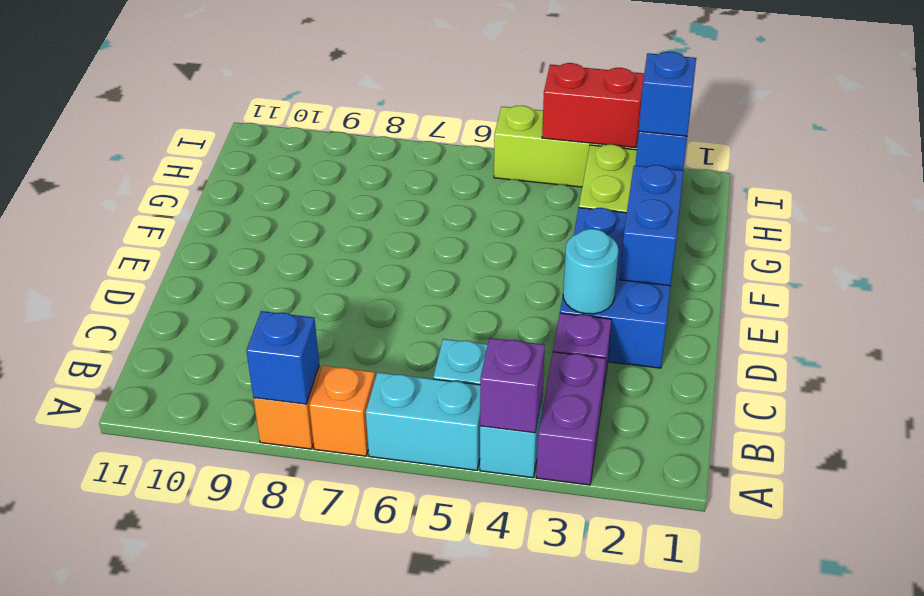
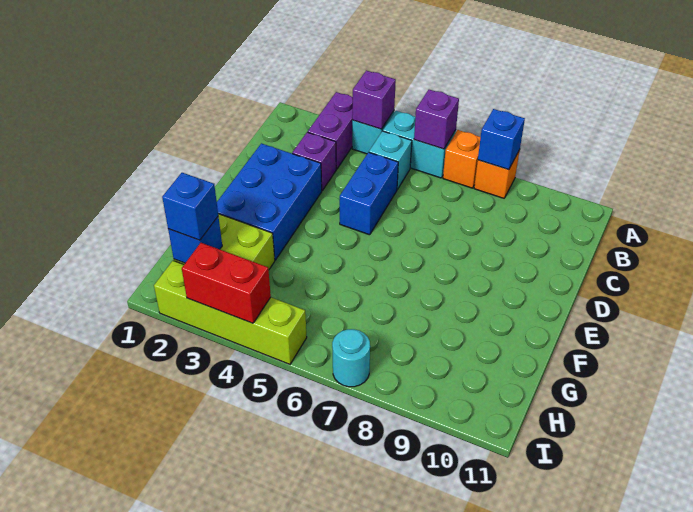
none -> purple 1x1 brick [414,90,459,149]
cyan 1x1 round brick [563,229,618,314] -> cyan 1x1 round brick moved to [332,329,370,387]
blue 1x2 brick [620,165,684,286] -> blue 1x2 brick moved to [340,152,398,235]

